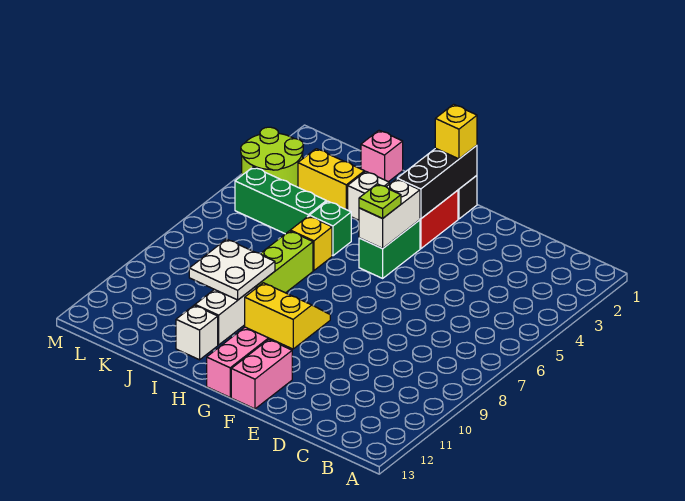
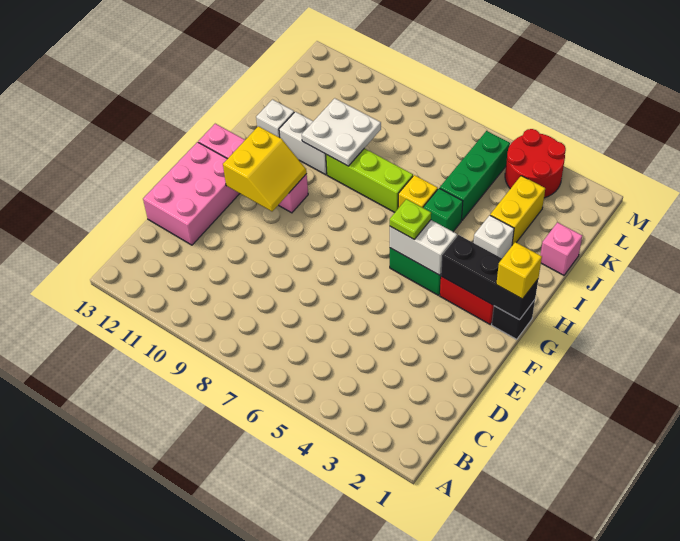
pink 1x2 brick [231,340,292,409] -> pink 2x3 brick [143,142,240,245]
lime 2x2 round brick [241,127,303,187] -> red 2x2 round brick [505,129,566,198]

